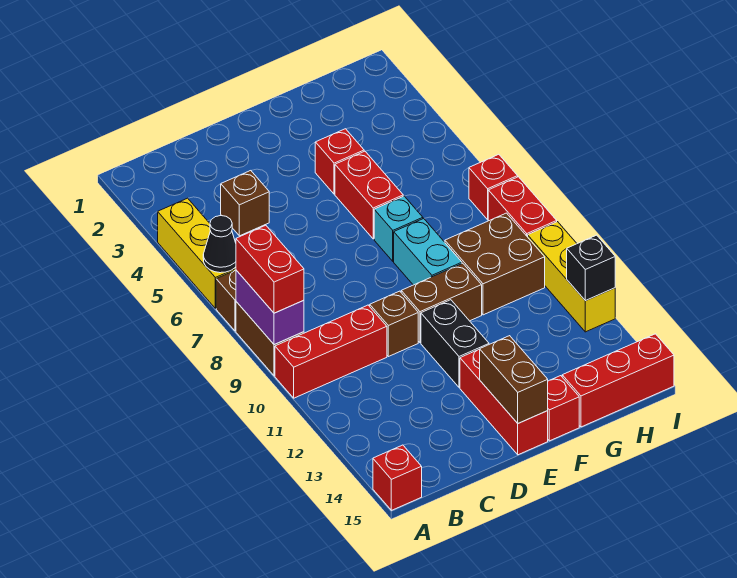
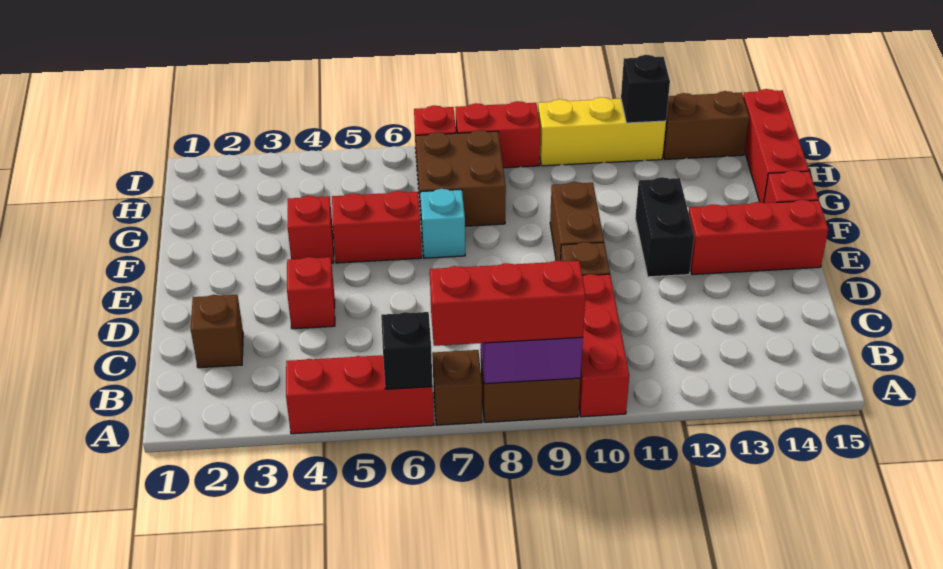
yellow 1x3 brick [158,198,236,309] -> red 1x3 brick [286,355,434,434]
black 1x1 cone [203,216,236,273] -> black 1x1 brick [381,312,433,389]
red 1x2 brick [236,225,304,313] -> red 1x3 brick [430,261,585,346]
red 1x1 brick [373,445,422,510] -> red 1x1 brick moved to [287,257,335,329]
brown 1x1 brick [221,171,269,236] -> brown 1x1 brick moved to [191,295,243,368]
black 1x2 brick [421,300,489,388] -> black 1x2 brick turned to [635,177,694,277]
brown 1x2 brick [480,336,548,423] -> brown 1x2 brick moved to [663,91,749,159]
cyan 1x2 brick [394,219,462,285] -> none
brown 2x2 brick [445,213,545,315] -> brown 2x2 brick moved to [416,130,506,226]

